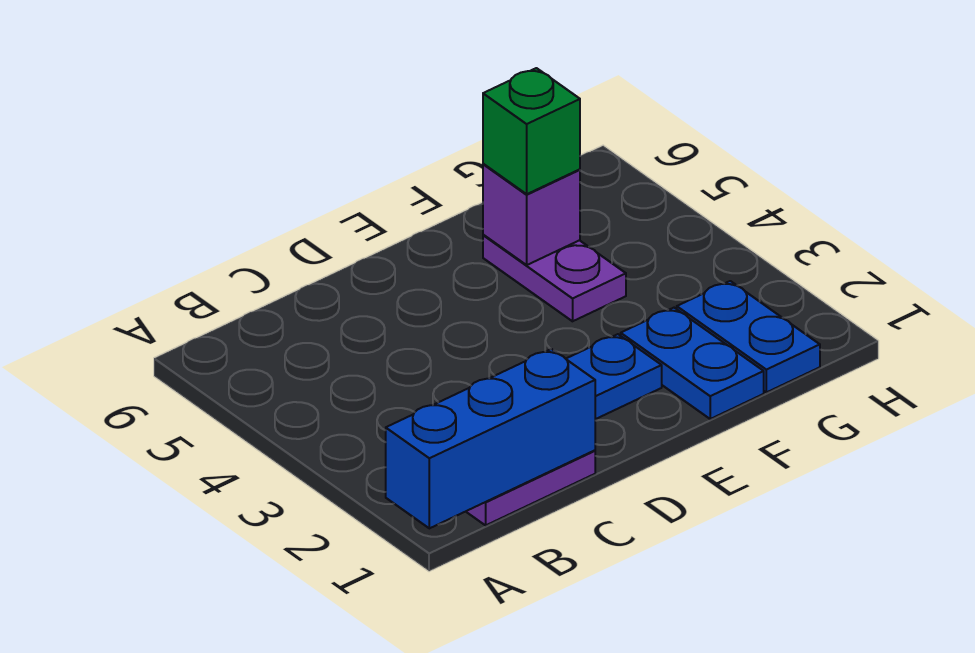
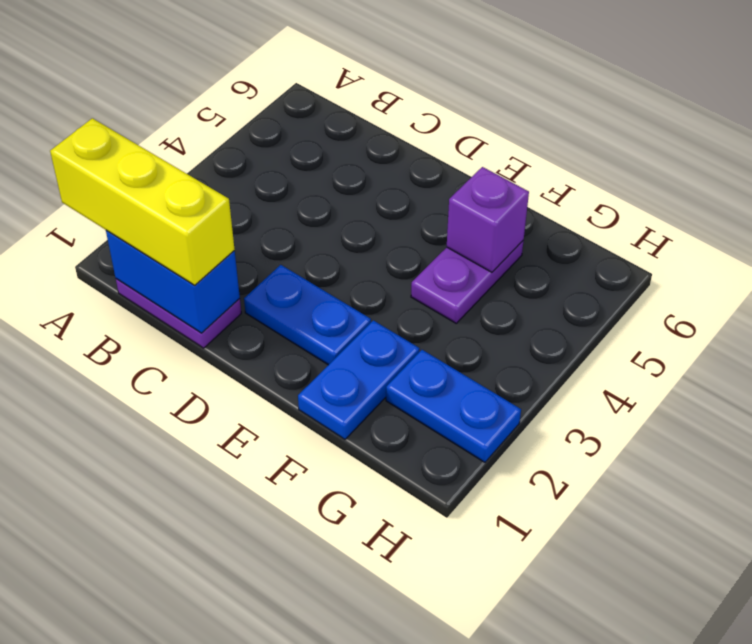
blue 1x3 brick [386,349,595,528] -> blue 1x2 brick [106,230,240,333]
none -> yellow 1x3 brick [50,118,235,285]
green 1x1 brick [483,68,580,194] -> none
blue 1x2 plate [677,281,820,392] -> blue 1x2 plate turned to [386,350,521,462]

